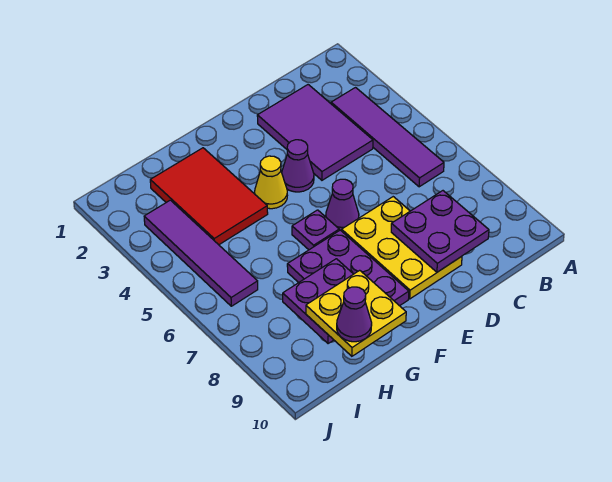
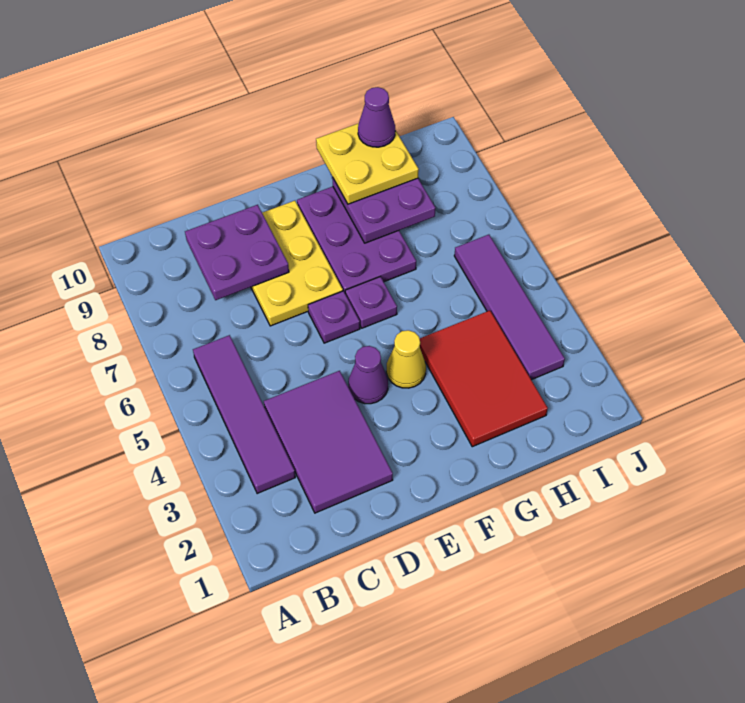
purple 1x1 cone [326,179,359,231] -> purple 1x1 plate [308,291,360,343]

